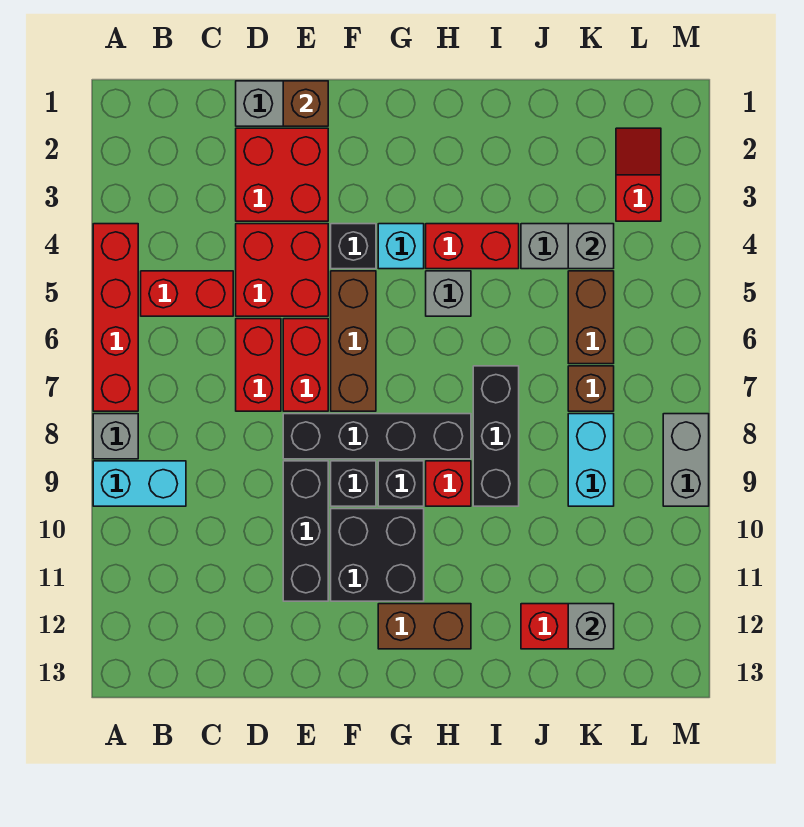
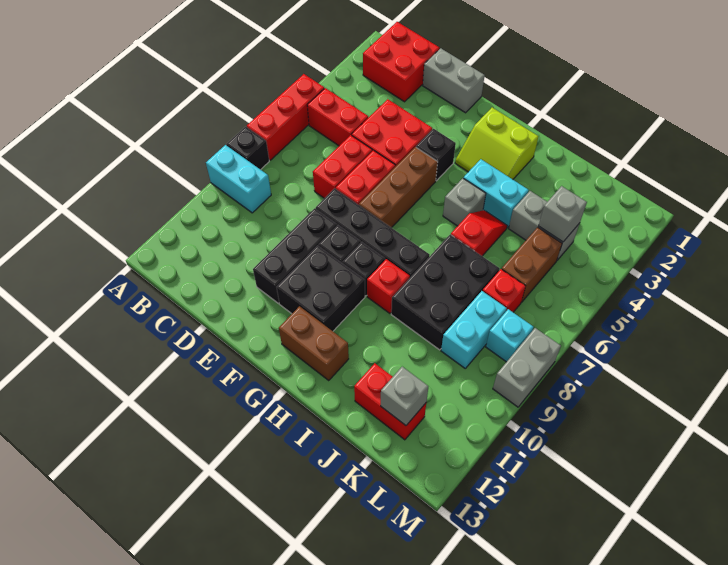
red 1x4 brick [93,224,138,411] -> red 1x3 brick [247,74,324,160]
grey 1x1 brick [93,414,138,459] -> black 1x1 brick [227,127,269,170]
red 2x2 brick [236,128,328,221] -> red 2x2 brick moved to [363,22,440,102]
brown 1x1 brick [283,81,328,126] -> none
none -> lime 2x2 slope [455,108,538,179]
cyan 1x1 brick [378,224,424,269] -> cyan 1x1 brick moved to [486,309,534,362]
red 1x2 brick [426,224,519,269] -> cyan 1x2 brick [463,159,529,228]
black 1x3 brick [473,366,519,506] -> black 2x3 brick [391,235,499,350]
brown 1x1 brick [568,366,614,411] -> red 1x1 brick [483,269,526,312]
red 1x2 slope [616,128,661,221] -> red 1x2 slope moved to [451,210,507,256]

